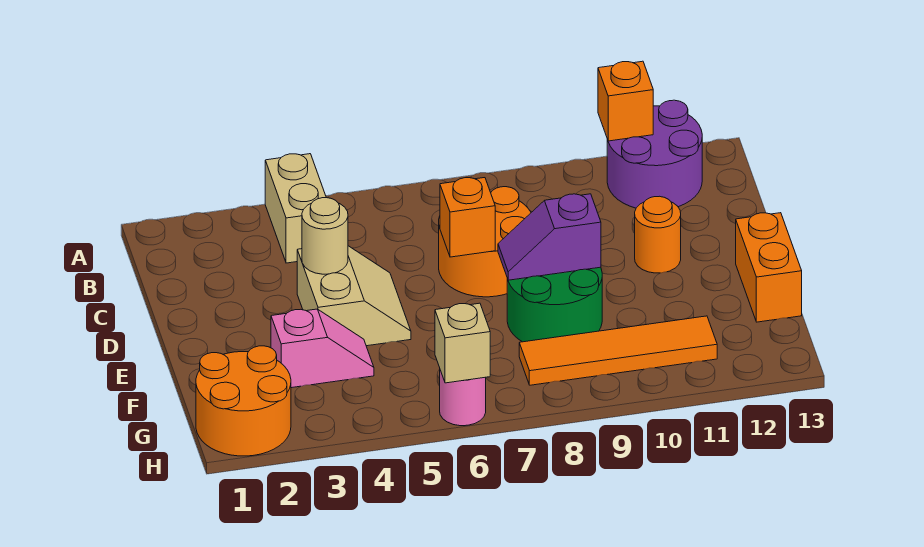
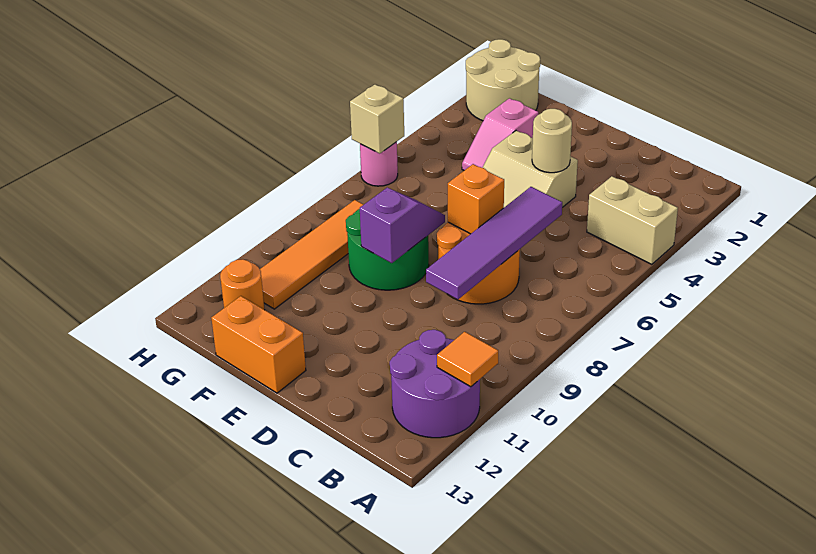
orange 1x1 brick [598,61,653,141] -> orange 1x1 tile [437,332,498,387]
none -> purple 1x4 tile [426,187,562,299]
orange 1x1 round brick [635,196,681,273] -> orange 1x1 round brick moved to [220,259,264,309]
orange 2x2 round brick [196,346,291,456] -> tan 2x2 round brick [466,39,540,121]

